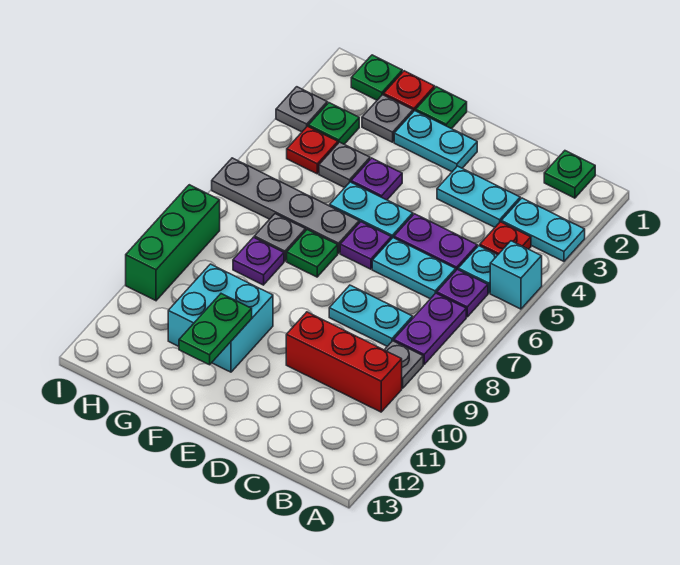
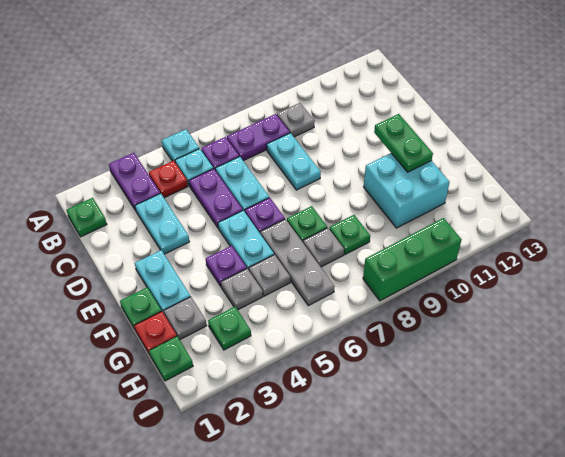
cyan 1x2 plate [501,198,585,261] -> purple 1x2 plate [109,153,160,211]
cyan 1x1 brick [490,241,542,309] -> cyan 1x1 plate [162,129,199,161]
red 1x3 brick [286,312,402,412] -> none
grey 1x4 plate [212,158,359,253] -> grey 1x3 plate [260,219,335,306]
green 1x2 plate [179,294,252,365] -> green 1x2 plate turned to [374,114,433,172]
purple 1x1 plate [233,237,284,285] -> green 1x1 plate [329,215,370,255]
red 1x1 plate [287,126,338,174] -> none
grey 1x1 plate [276,87,327,132] -> grey 1x1 plate moved to [249,255,290,296]

